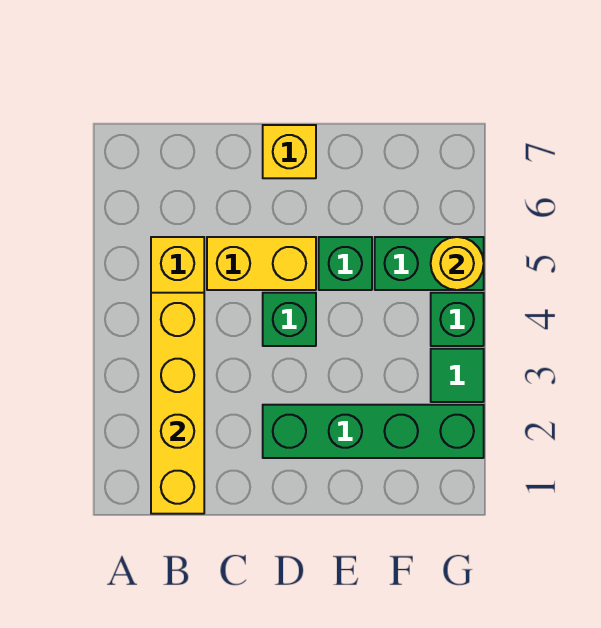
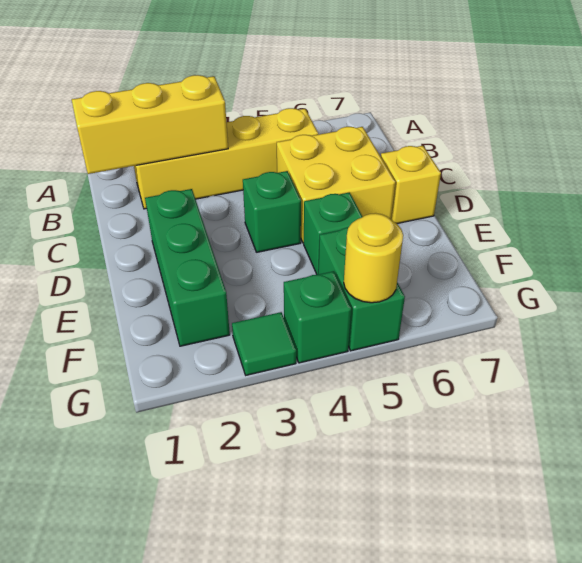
yellow 1x4 brick [151,293,204,514] -> yellow 1x3 brick [72,75,228,174]
yellow 1x2 brick [207,237,316,290] -> yellow 2x2 brick [277,127,395,243]
green 1x4 brick [263,405,484,458] -> green 1x3 brick [145,189,230,346]

